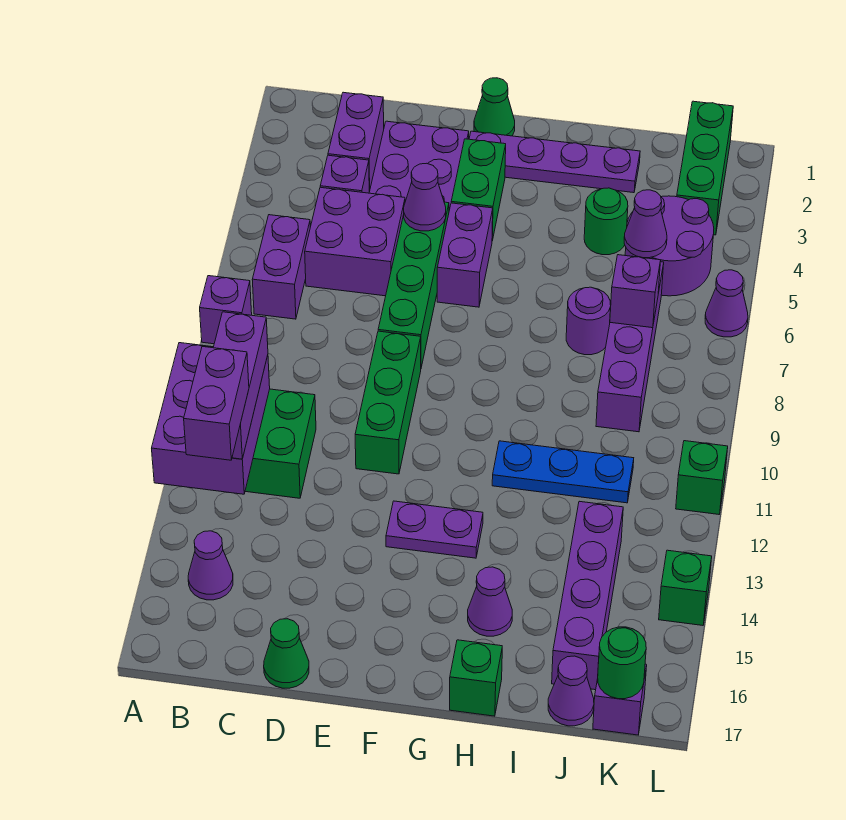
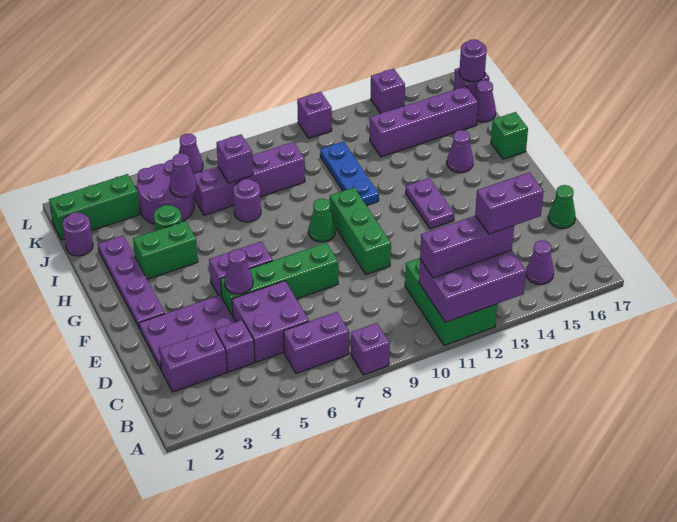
green 1x3 brick [355,331,421,474] -> green 1x3 brick turned to [330,188,391,274]
green 1x1 cone [474,78,515,136] -> green 1x1 cone moved to [309,199,335,242]
green 1x2 brick [451,139,506,241] -> green 1x2 brick moved to [133,221,198,279]
none -> purple 1x1 round brick [62,212,93,256]
green 1x1 round brick [598,627,646,699] -> purple 1x1 round brick [459,39,487,82]
green 1x1 brick [676,441,728,514] -> purple 1x1 brick [297,92,332,138]
green 1x1 brick [659,550,712,625] -> purple 1x1 brick [371,69,405,113]

